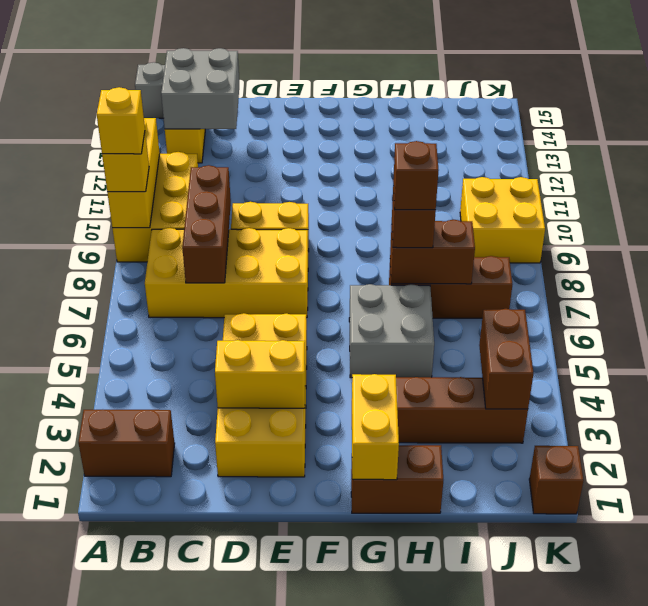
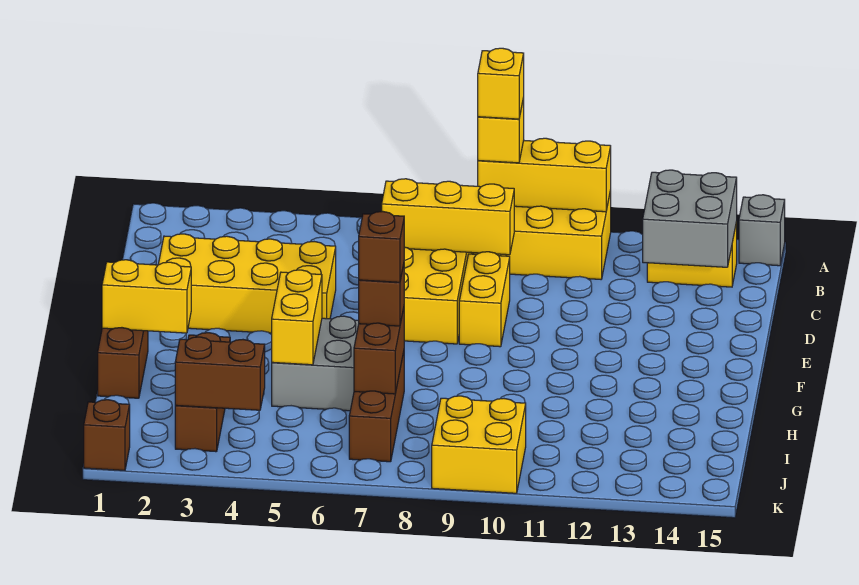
brown 1x2 brick [78,410,175,477] -> none
brown 1x3 brick [182,165,231,283] -> yellow 1x3 brick [382,179,514,255]
yellow 1x2 brick [215,340,305,408] -> yellow 1x2 brick moved to [272,270,322,365]

